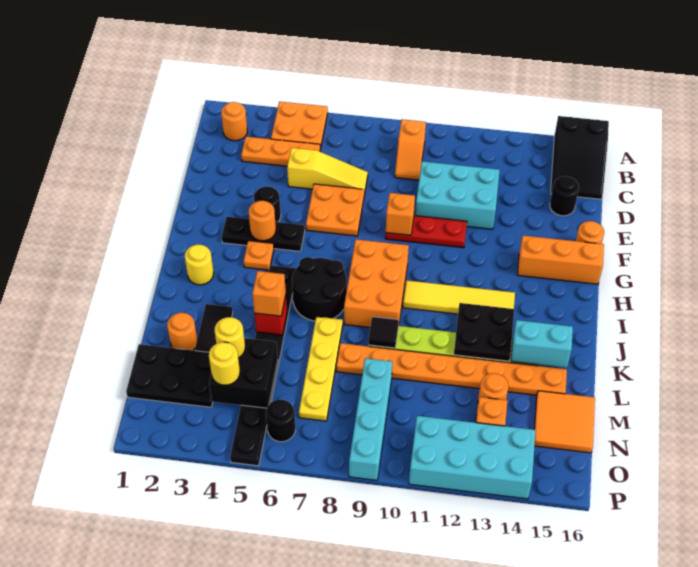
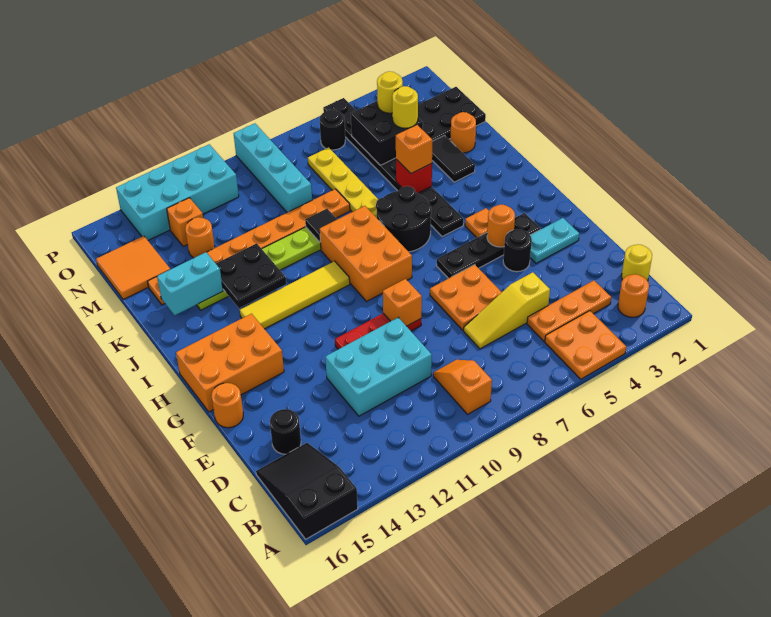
none -> cyan 1x2 plate [530,218,579,263]
black 1x3 plate [222,217,305,251] -> black 1x4 plate [437,213,540,279]
orange 1x3 brick [518,235,604,284] -> orange 2x3 brick [176,314,284,412]
yellow 1x1 round brick [185,245,214,285] -> yellow 1x1 round brick moved to [621,244,652,281]

